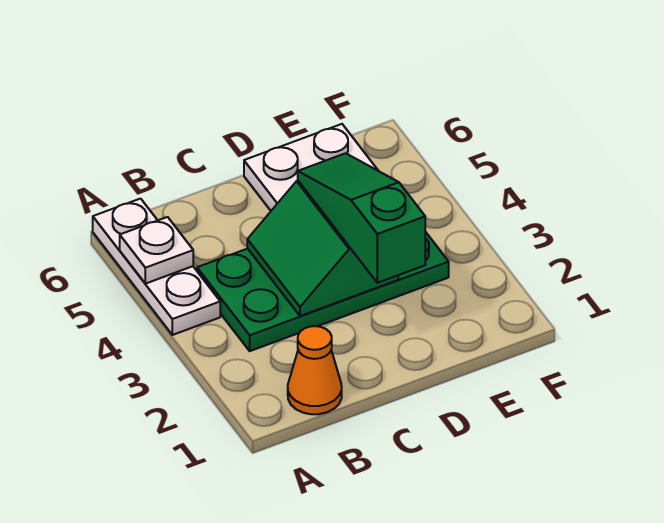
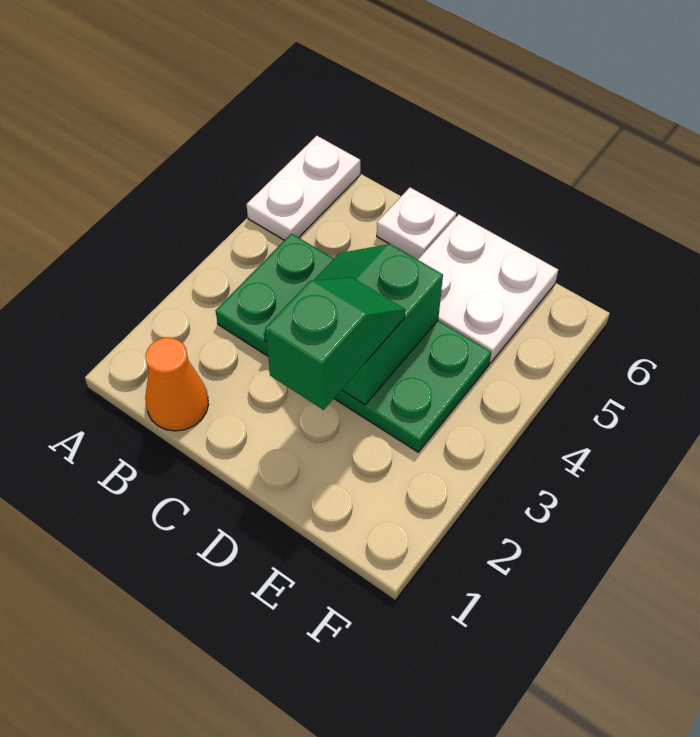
white 1x3 plate [93,199,220,335] -> white 1x2 plate [246,136,360,240]
white 1x1 plate [120,217,193,284] -> white 1x1 plate moved to [377,187,456,260]
green 1x3 slope [298,153,425,283] -> green 1x2 slope [265,278,405,410]

